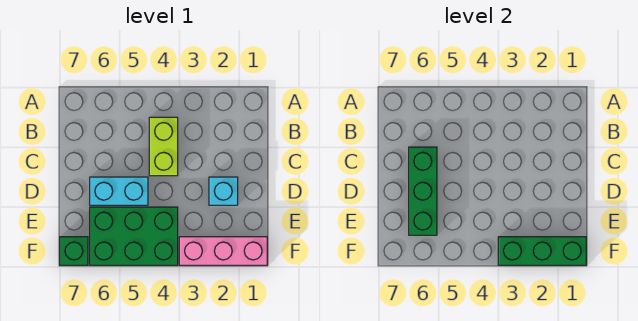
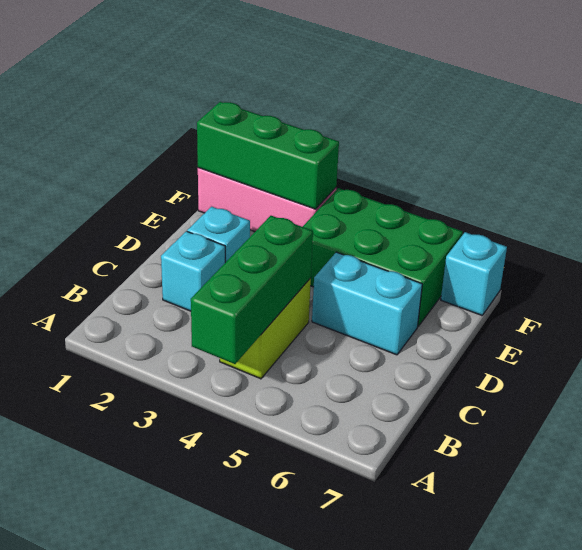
none -> cyan 1x1 brick [161,231,225,311]
green 1x3 brick [409,147,437,235] -> green 1x3 brick moved to [191,216,313,364]
green 1x1 brick [60,237,88,265] -> cyan 1x1 brick [441,232,507,315]

